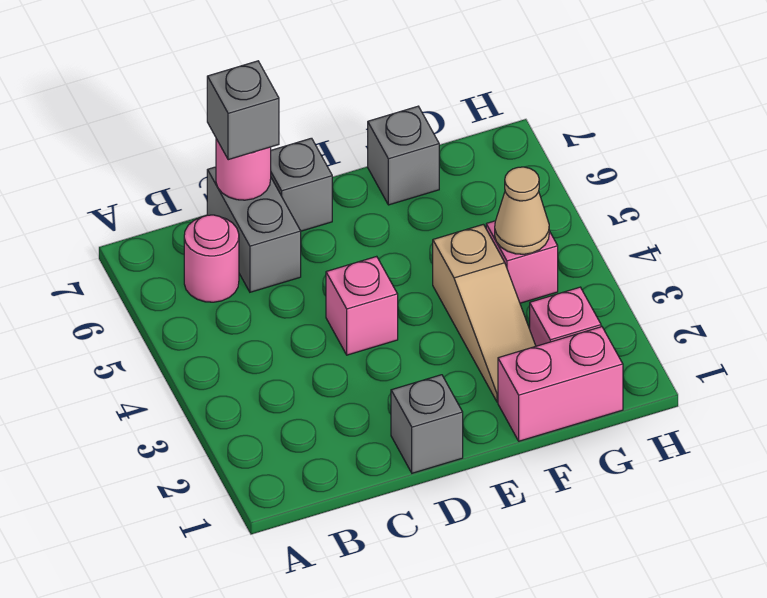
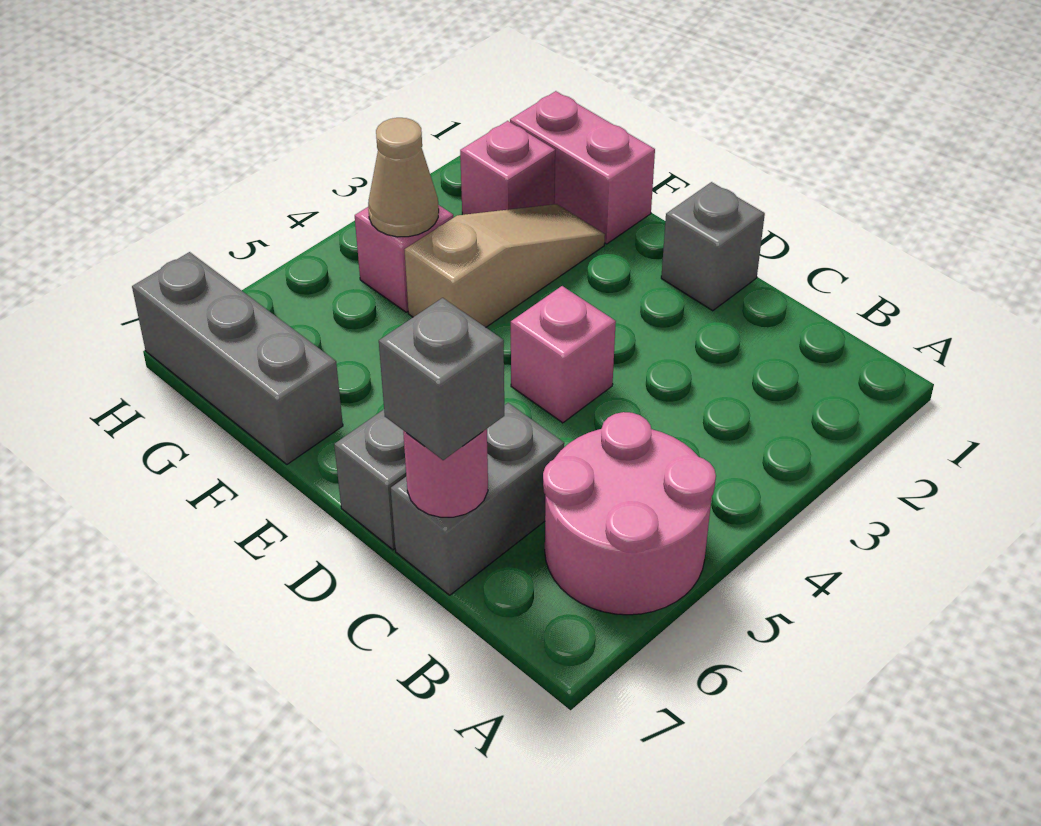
pink 1x1 round brick [184,215,239,302] -> pink 2x2 round brick [543,412,716,615]
grey 1x1 brick [368,106,439,205] -> grey 1x3 brick [132,252,343,464]

